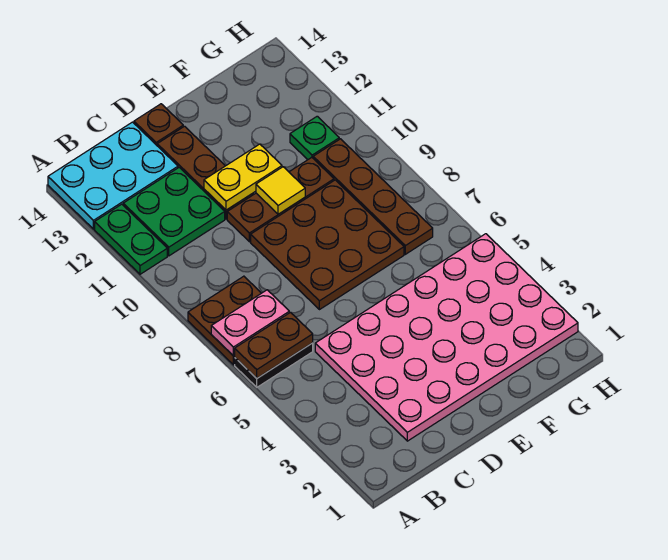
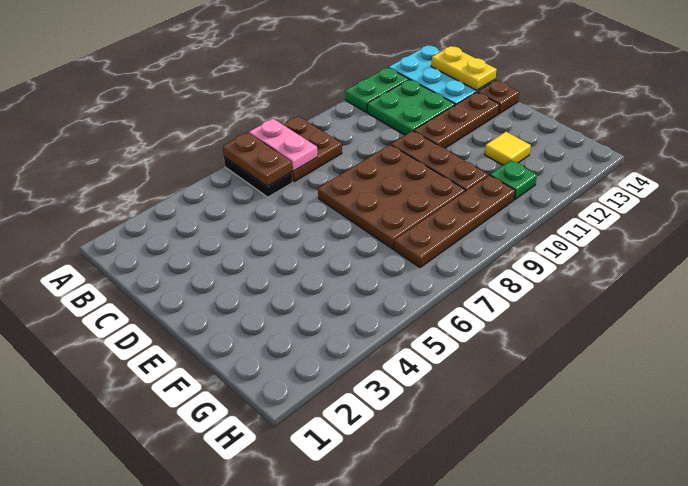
pink 4x6 plate [315,234,578,441] -> none
yellow 1x2 plate [204,144,282,210] -> yellow 1x2 plate moved to [431,46,497,90]
yellow 1x1 tile [256,167,305,214] -> yellow 1x1 tile moved to [485,132,531,165]

